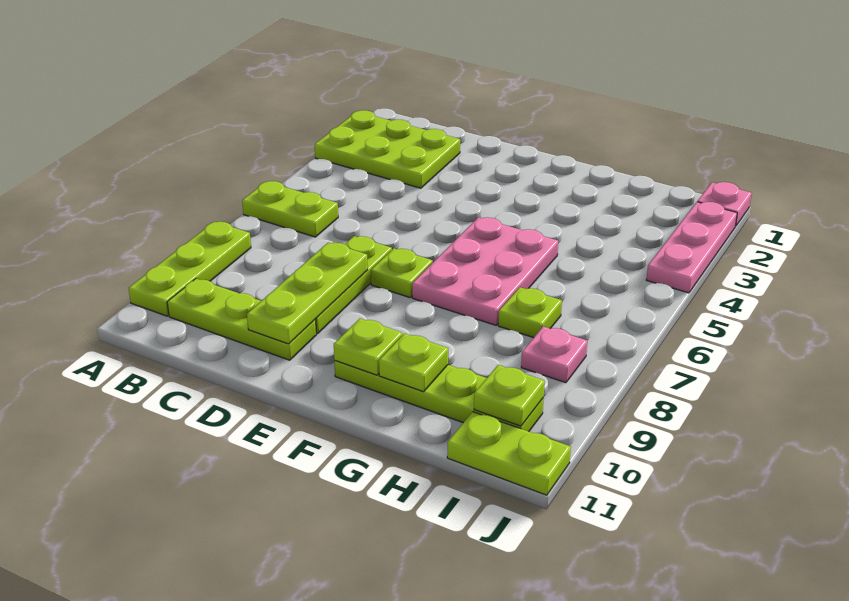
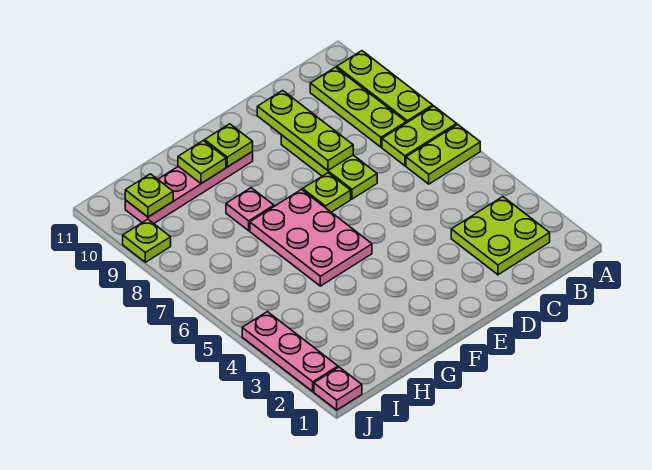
lime 2x3 plate [315,110,460,188] -> lime 2x2 plate [451,197,550,275]
lime 1x3 plate [167,279,316,360] -> lime 1x3 plate turned to [310,67,406,147]
lime 1x4 plate [334,361,544,431] -> pink 1x4 plate [125,152,253,224]
lime 1x1 plate [498,287,562,338] -> lime 1x1 plate moved to [123,219,171,262]
pink 1x1 plate [521,326,587,383] -> pink 1x1 plate moved to [226,188,274,231]
lime 1x2 plate [447,412,571,495] -> lime 1x2 plate moved to [382,106,457,166]

